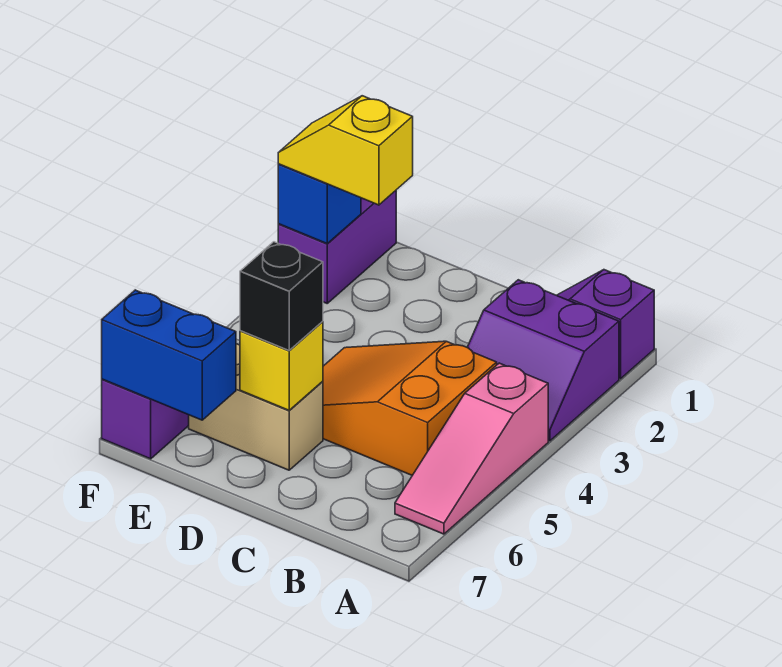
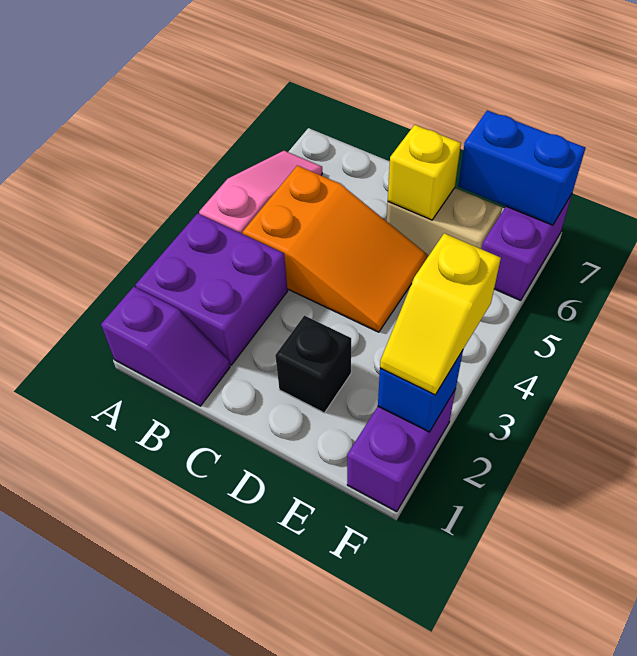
purple 2x2 slope [467,280,619,441] -> purple 2x2 brick [135,213,287,365]
black 1x1 brick [240,242,323,350] -> black 1x1 brick moved to [275,316,351,413]
yellow 1x2 slope [278,96,413,205] -> yellow 1x2 slope turned to [380,233,501,395]

